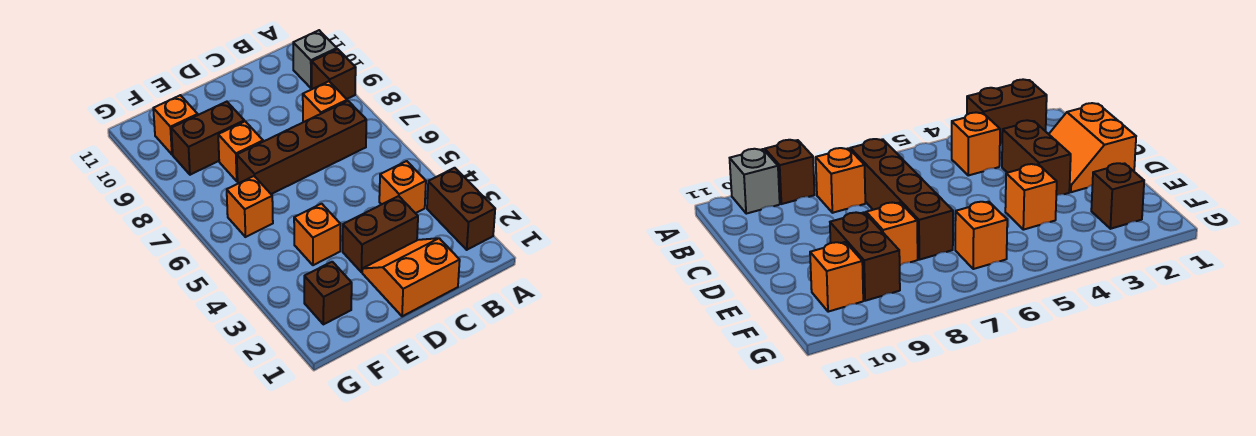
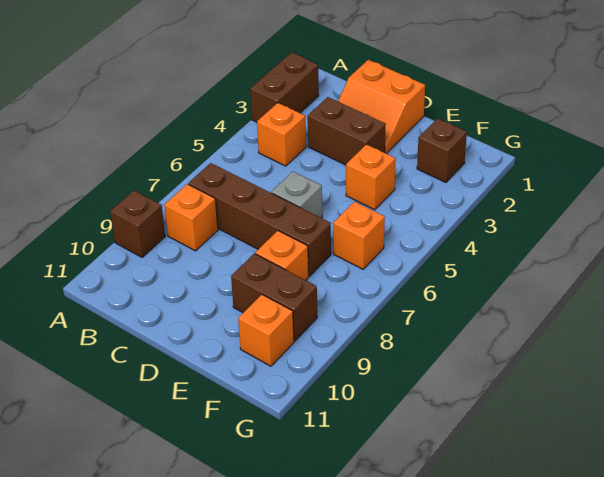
grey 1x1 brick [293,30,337,88] -> grey 1x1 brick moved to [271,172,322,218]

